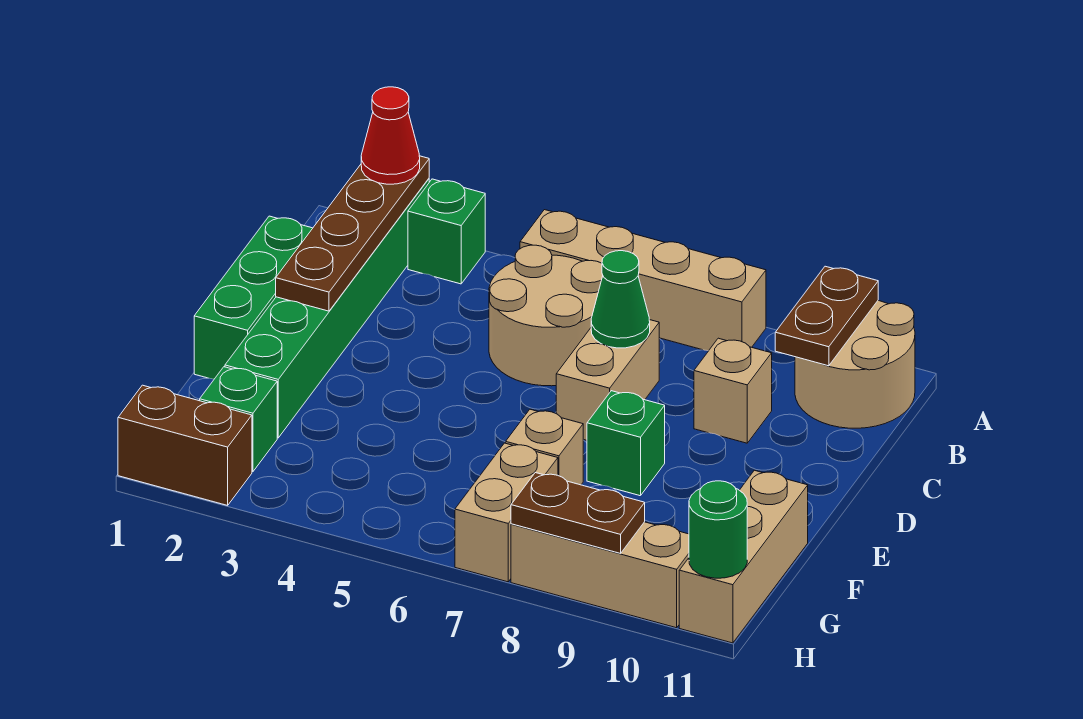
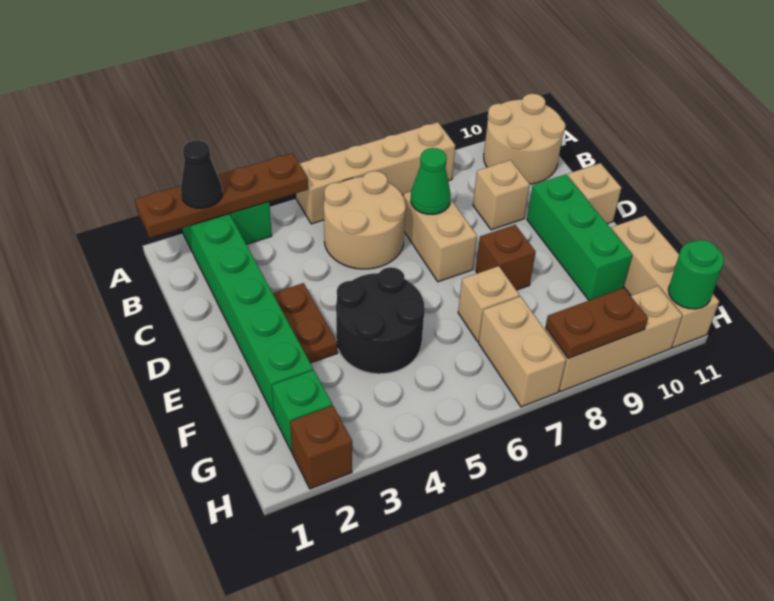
brown 1x4 plate [276,156,429,311] -> brown 1x4 plate turned to [135,153,308,238]
red 1x1 cone [361,87,420,184] -> black 1x1 cone [181,140,222,208]
brown 1x2 plate [775,266,878,366] -> brown 1x2 plate moved to [273,283,338,363]
green 1x3 brick [194,216,313,379] -> green 1x3 brick moved to [527,174,632,300]
none -> tan 1x1 brick [567,163,621,224]
none -> black 2x2 round brick [336,267,425,374]
green 1x1 brick [587,391,665,496] -> brown 1x1 brick [476,225,536,290]
brown 1x2 brick [118,385,252,505] -> brown 1x1 brick [290,405,352,489]

